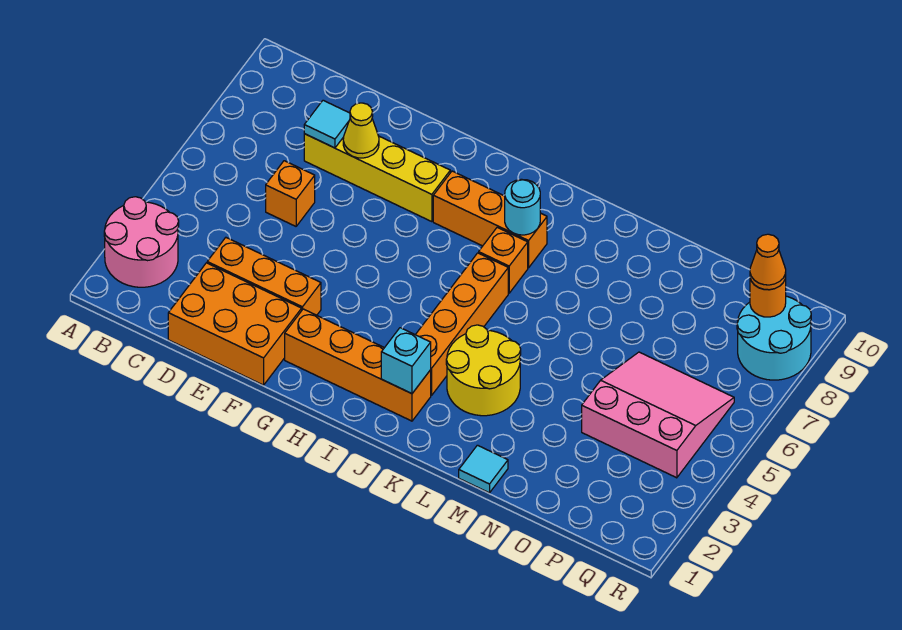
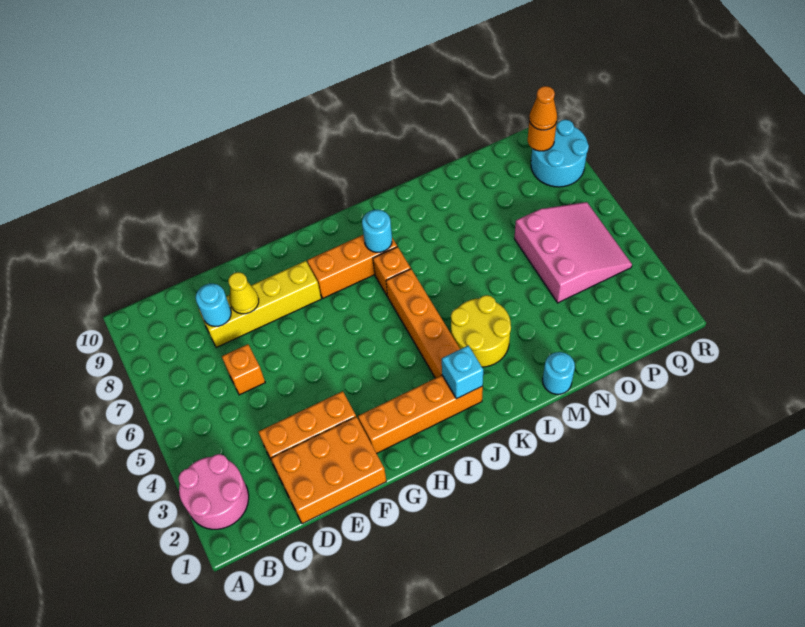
cyan 1x1 tile [304,100,350,148] -> cyan 1x1 round brick [196,284,231,326]
cyan 1x1 tile [459,445,508,493] -> cyan 1x1 round brick [543,352,575,394]
pink 3x3 slope [582,352,734,478] -> pink 3x3 slope turned to [514,202,632,303]

